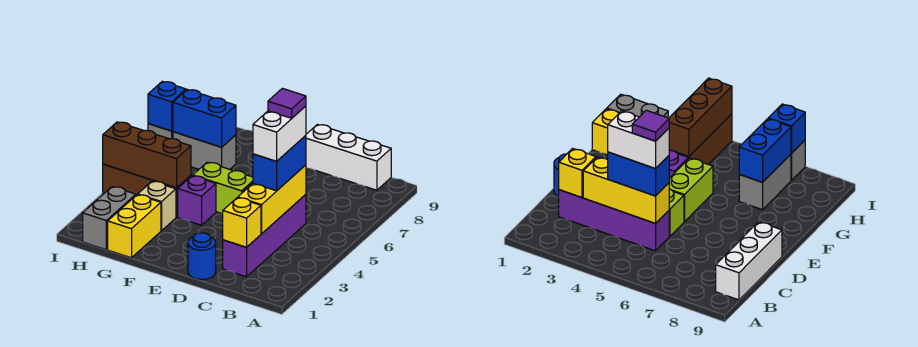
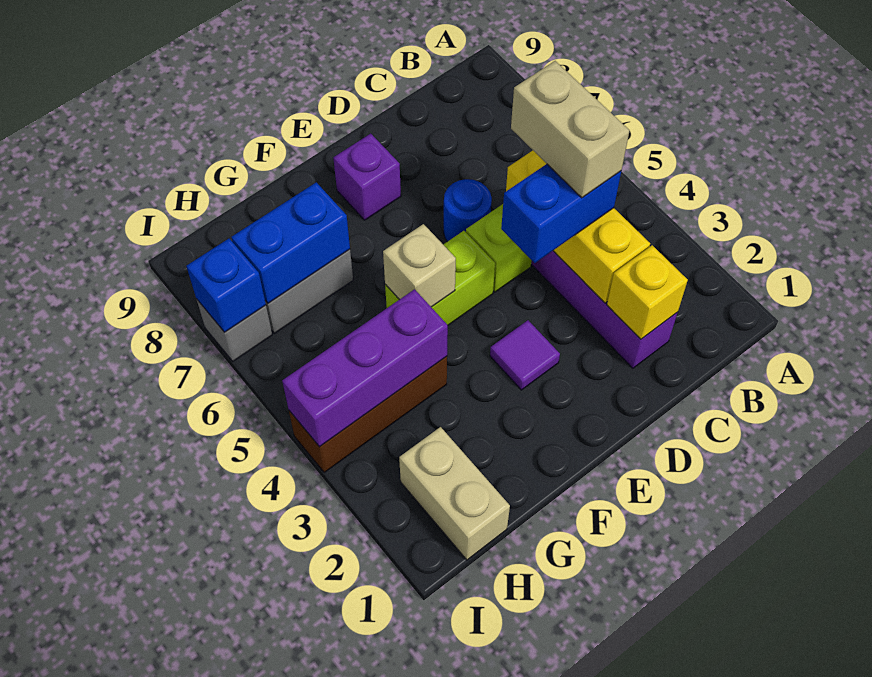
white 1x3 brick [306,125,391,190] -> none
blue 1x2 brick [253,136,306,191] -> blue 1x2 brick turned to [501,164,621,263]
white 1x2 brick [253,106,306,161] -> tan 1x2 brick [511,61,629,198]
purple 1x1 tile [268,88,306,118] -> purple 1x1 tile moved to [490,320,560,390]
blue 1x1 round brick [188,233,216,279] -> blue 1x1 round brick moved to [443,179,492,242]
purple 1x1 brick [178,176,216,225] -> purple 1x1 brick moved to [333,134,401,220]
yellow 1x2 brick [108,195,161,258] -> none
tan 1x1 brick [138,181,176,231] -> tan 1x1 brick moved to [383,224,456,307]
brown 1x3 brick [103,122,191,188] -> purple 1x3 brick [282,289,448,447]
grey 1x2 brick [83,187,136,249] -> tan 1x2 brick [399,427,510,560]

